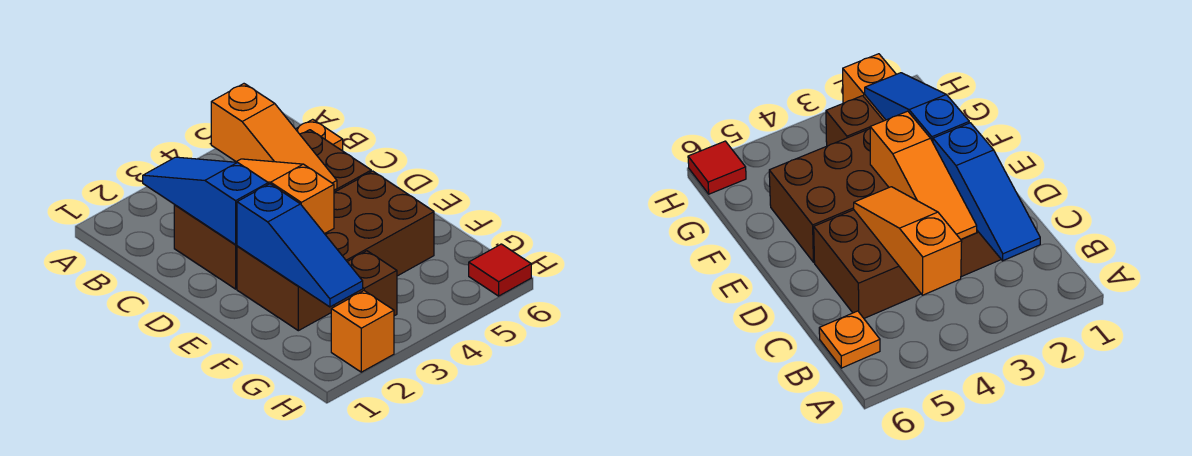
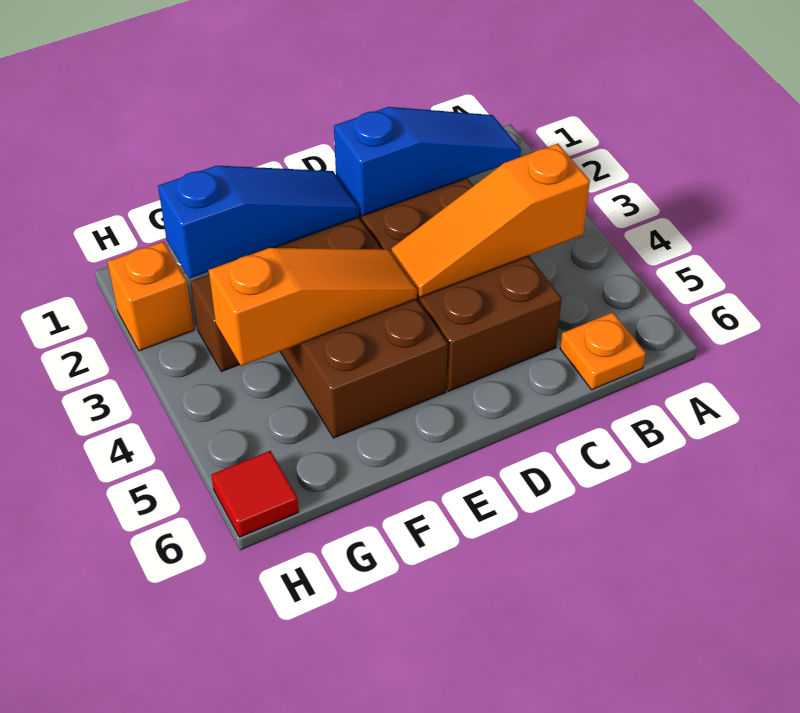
orange 1x3 slope [237,159,334,234] -> orange 1x3 slope moved to [209,248,417,366]
blue 1x3 slope [237,184,363,307] -> blue 1x3 slope turned to [158,166,359,279]

